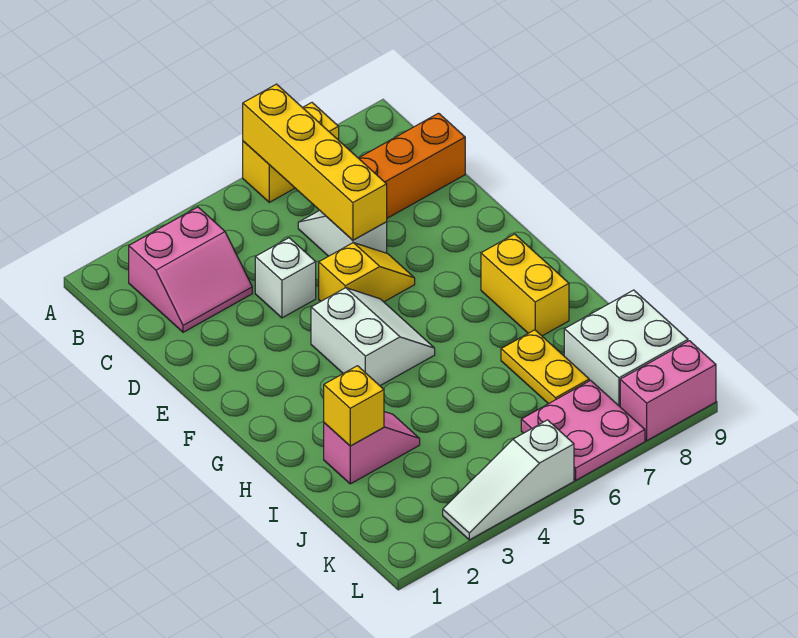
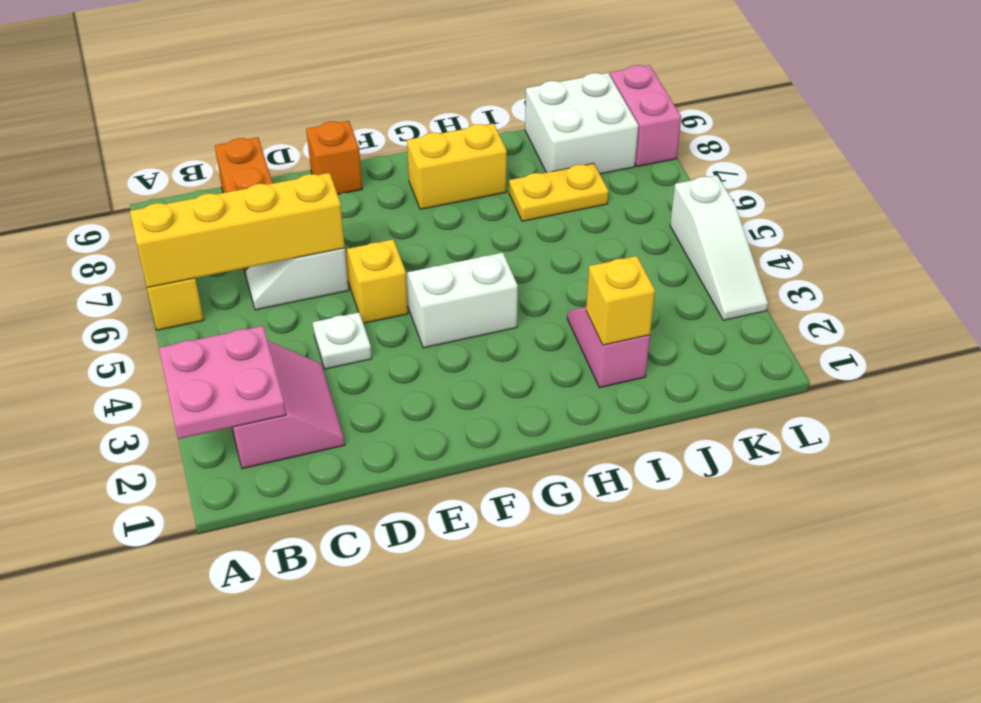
white 1x1 brick [255,238,316,318] -> white 1x1 plate [313,312,372,369]
none -> orange 1x1 brick [306,121,362,194]
pink 2x2 plate [521,380,645,480] -> pink 2x2 plate moved to [159,326,286,439]

